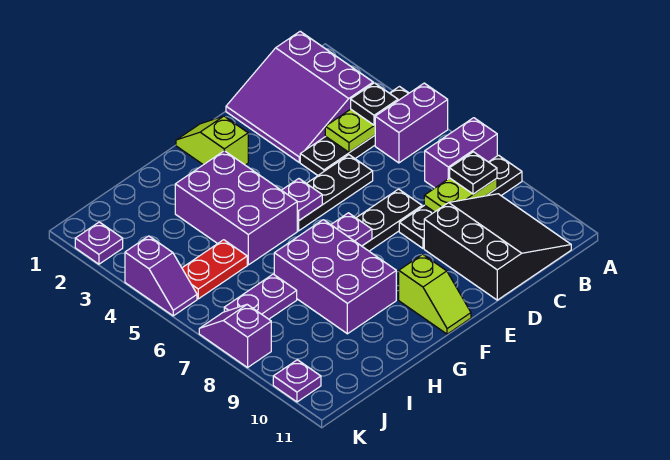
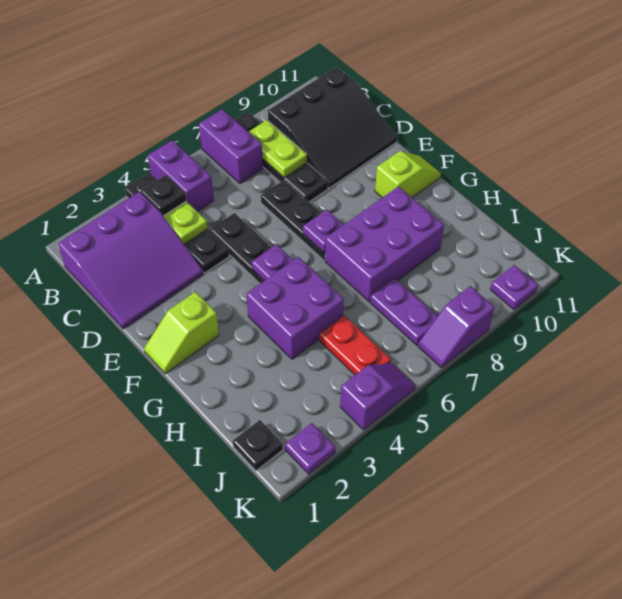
black 1x1 plate [450,152,497,194] -> black 1x1 plate moved to [233,420,283,471]
black 3x3 slope [424,194,571,300] -> black 3x3 slope turned to [268,67,397,188]
purple 2x3 brick [175,151,297,265] -> purple 2x2 brick [247,257,344,359]

